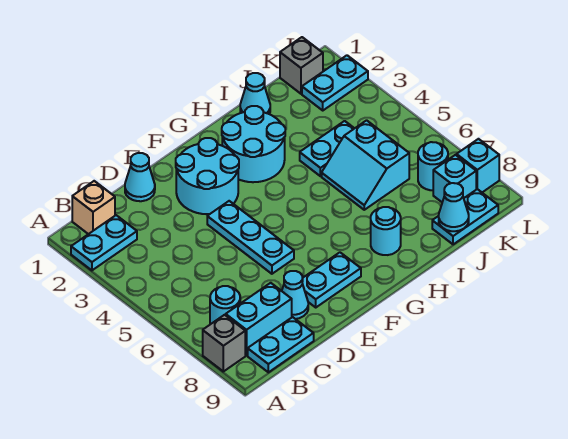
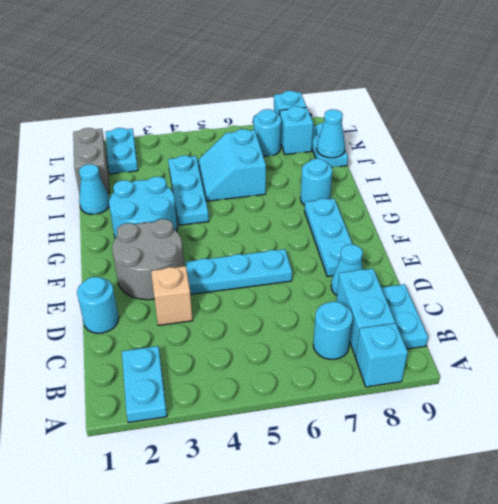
grey 1x1 brick [203,315,245,371] -> cyan 1x1 brick [356,323,408,387]
tan 1x1 brick [72,181,115,234] -> tan 1x1 brick moved to [151,266,193,325]
cyan 1x1 cone [125,153,155,201] -> cyan 1x1 round brick [77,277,119,333]
cyan 2x2 round brick [176,138,239,214] -> grey 2x2 round brick [112,219,184,300]
cyan 1x2 plate [302,252,361,307] -> cyan 1x3 plate [304,198,353,277]
cyan 1x2 plate [300,121,354,176] -> cyan 1x3 plate [168,156,209,225]
cyan 2x2 slope [322,120,409,210] -> cyan 2x2 slope turned to [198,129,266,201]
grey 1x1 brick [280,37,323,94] -> grey 1x2 brick [73,128,109,194]

